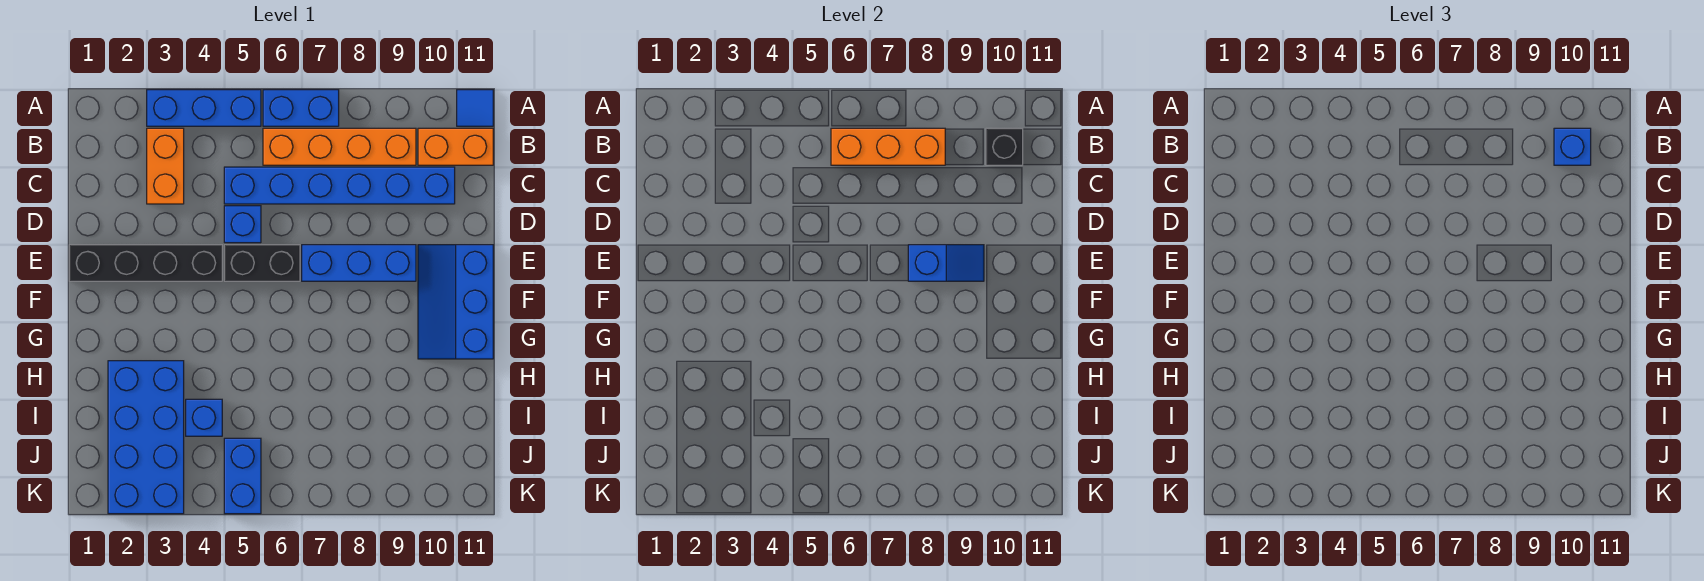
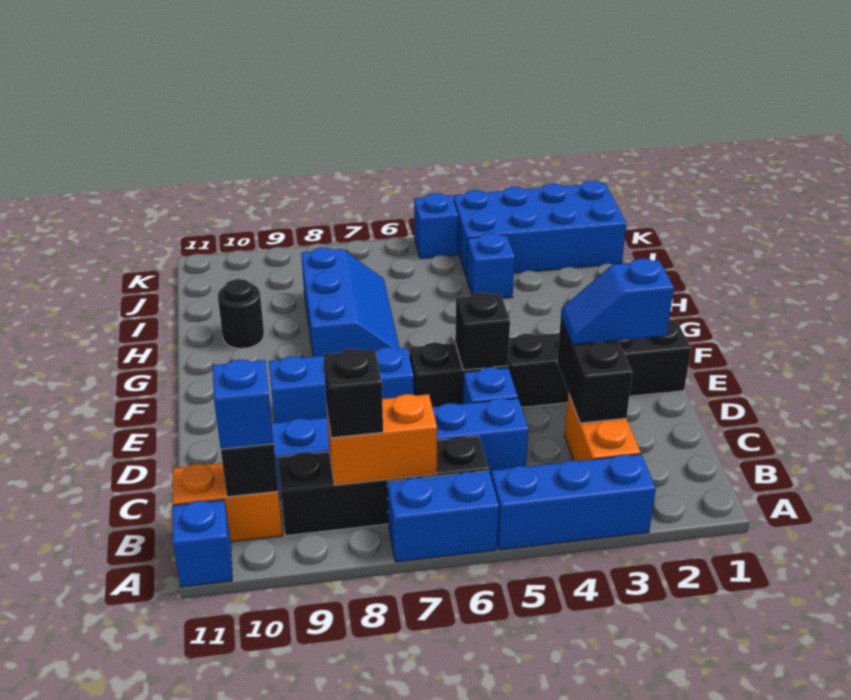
blue 1x1 tile [457,90,493,126] -> blue 1x1 brick [173,500,232,587]
orange 1x4 brick [263,128,416,165] -> black 1x4 brick [278,436,489,536]
orange 1x3 brick [831,128,945,165] -> orange 1x2 brick [327,394,437,485]
none -> black 1x1 brick [323,349,383,438]
none -> black 1x2 brick [557,319,632,423]
none -> black 1x1 brick [455,292,510,370]
blue 1x2 slope [908,245,984,281] -> blue 1x2 slope moved to [561,258,674,345]
blue 2x3 slope [418,245,493,359] -> blue 2x3 slope moved to [301,247,400,357]
blue 2x4 brick [108,361,184,514] -> blue 2x4 brick turned to [453,180,626,277]
none -> black 1x1 round brick [218,279,264,348]
blue 1x2 brick [224,438,261,514] -> blue 1x1 brick [414,193,458,258]

